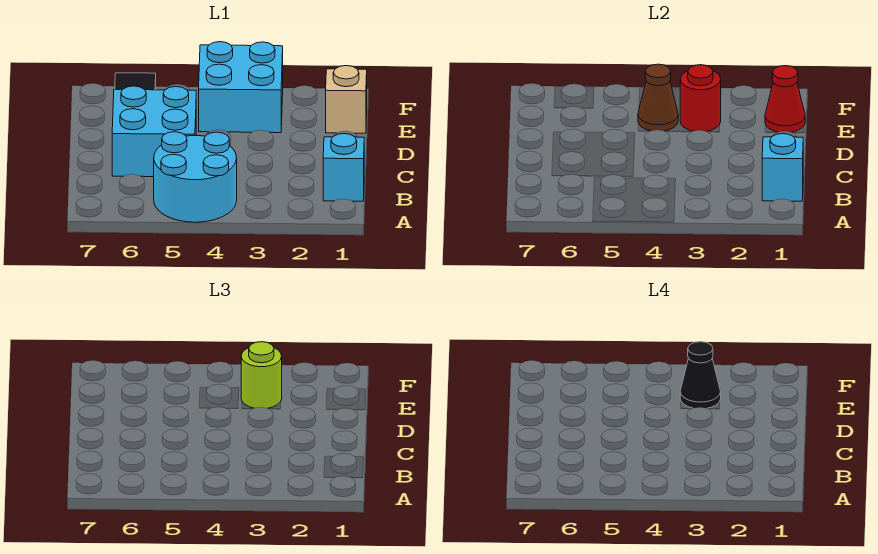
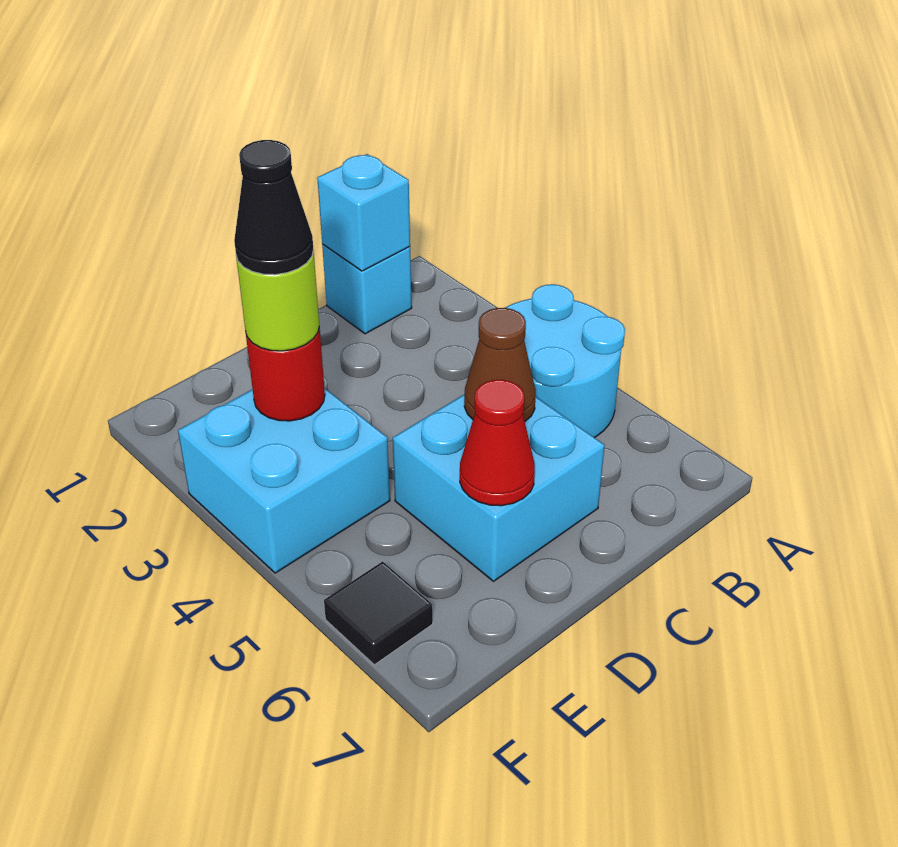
tan 1x1 brick [326,66,367,133] -> none
red 1x1 cone [765,66,805,132] -> red 1x1 cone moved to [460,380,535,506]
brown 1x1 cone [638,64,678,131] -> brown 1x1 cone moved to [464,308,535,421]

